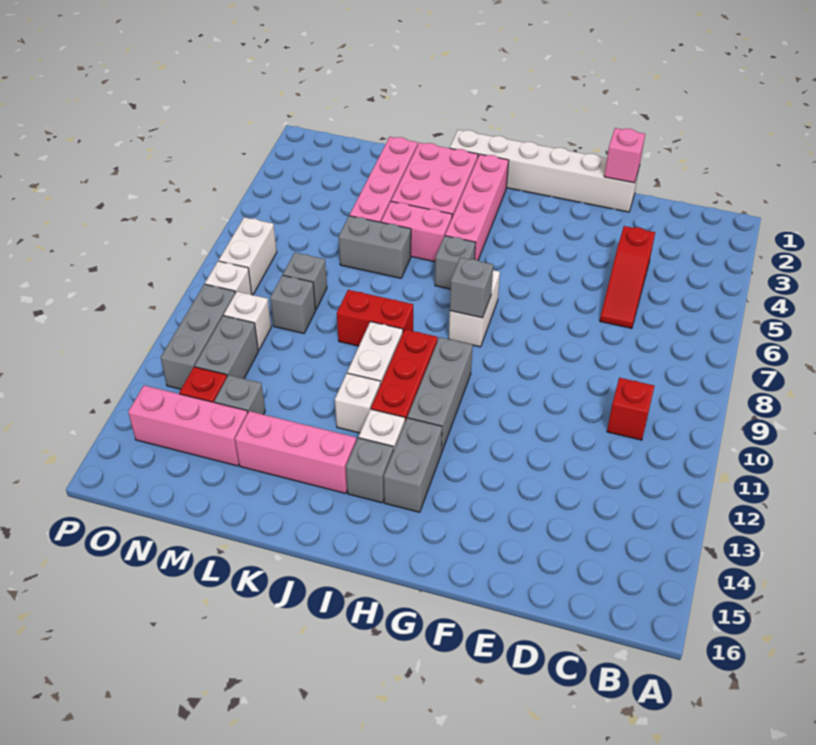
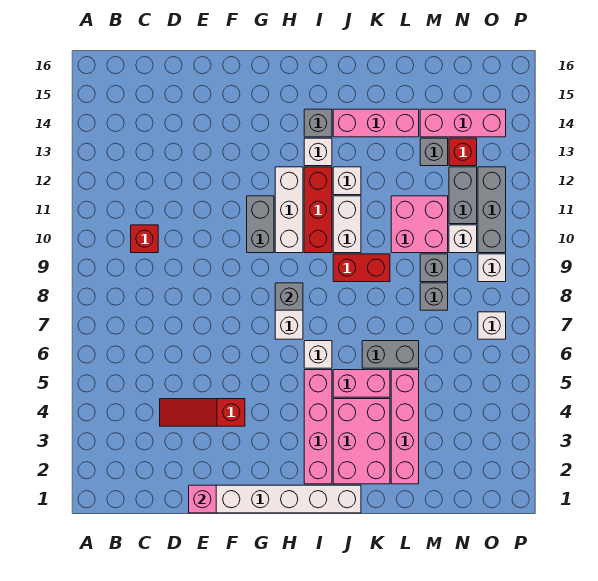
red 1x3 slope [600,226,655,328] -> red 1x3 slope turned to [160,399,245,426]
grey 1x3 brick [407,337,473,453] -> white 1x3 brick [275,167,303,253]
grey 1x2 brick [384,418,442,512] -> grey 1x2 brick moved to [247,196,274,253]
grey 1x1 brick [435,236,476,289] -> white 1x1 brick [304,341,332,368]
none -> pink 2x2 brick [391,196,448,253]
white 1x2 brick [219,217,277,295] -> white 1x1 brick [478,312,506,339]

